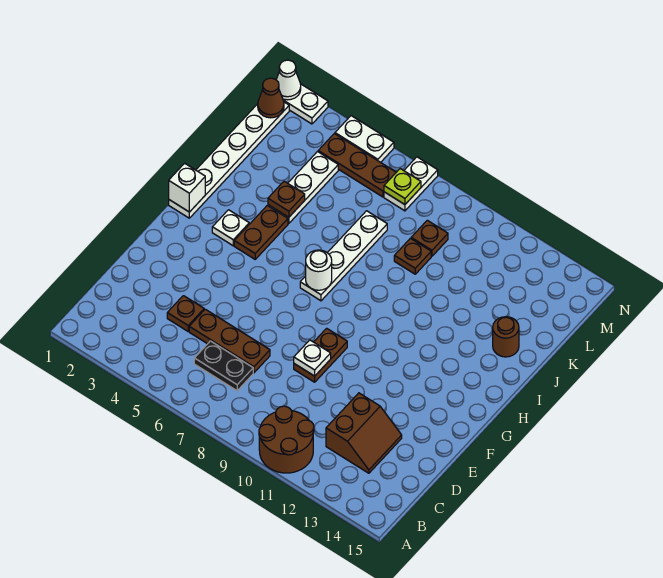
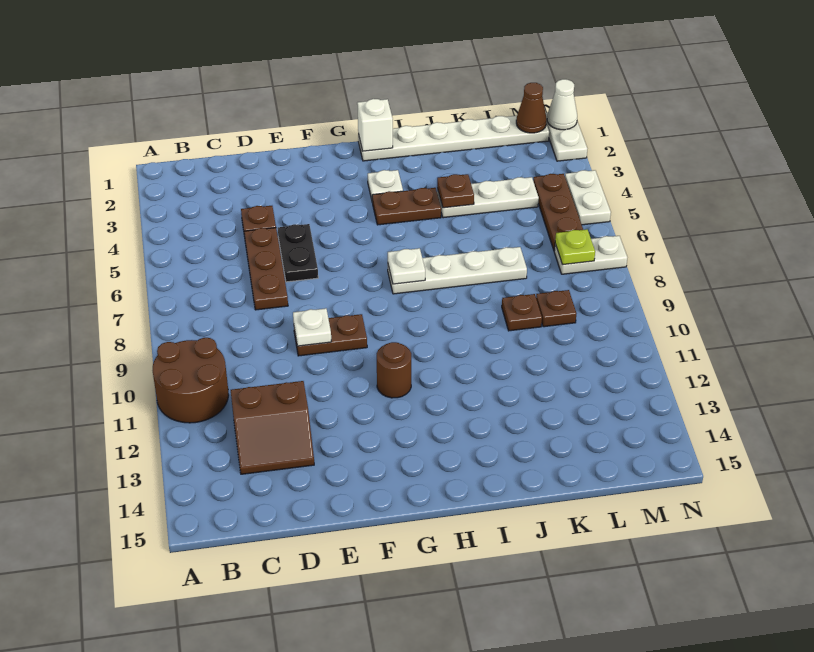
black 1x2 plate [194,341,253,391] -> black 1x2 plate moved to [278,224,318,282]
white 1x1 round brick [306,250,332,290] -> white 1x1 plate [388,248,425,284]
brown 1x1 round brick [493,317,519,357] -> brown 1x1 round brick moved to [377,342,411,398]

